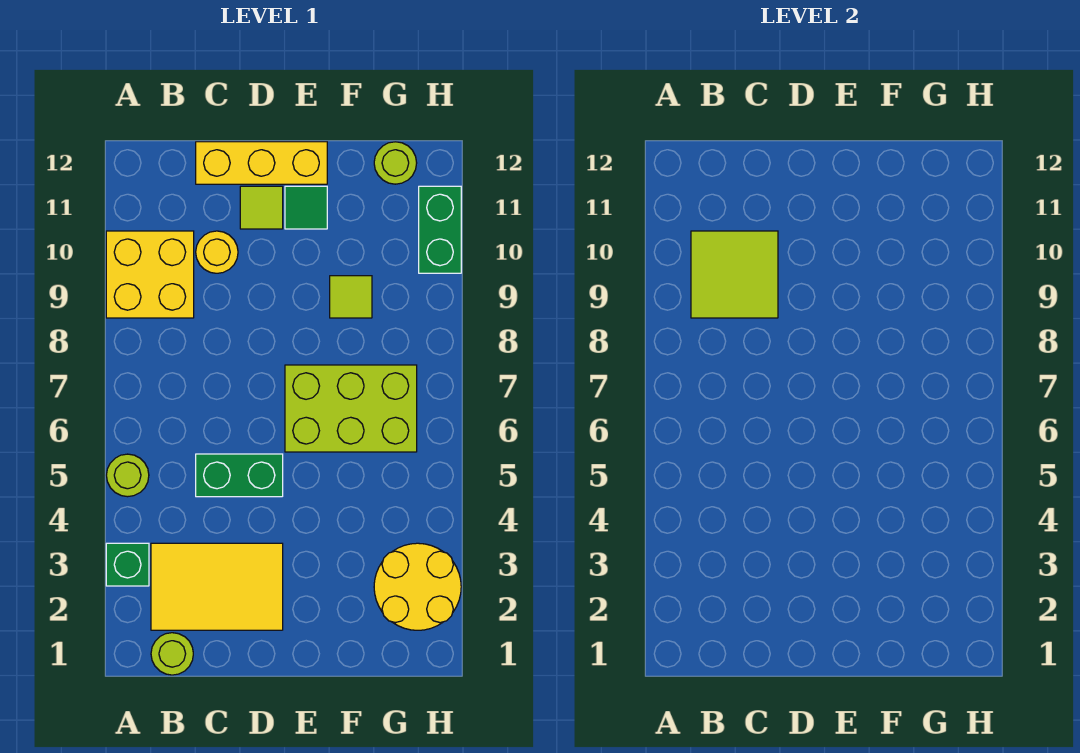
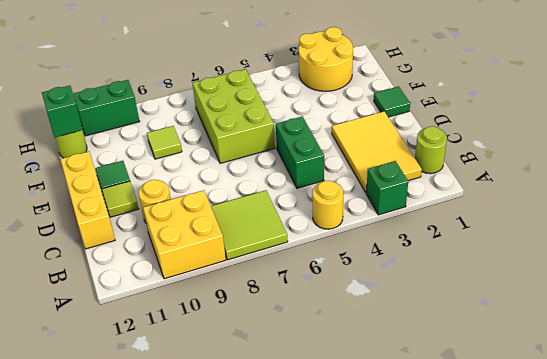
lime 1x1 round brick [106,454,149,497] -> yellow 1x1 round brick [312,181,343,229]
lime 2x2 tile [691,231,778,318] -> lime 2x2 tile moved to [211,190,288,260]
none -> green 1x1 tile [374,86,410,117]
none -> green 1x1 brick [42,86,83,137]

